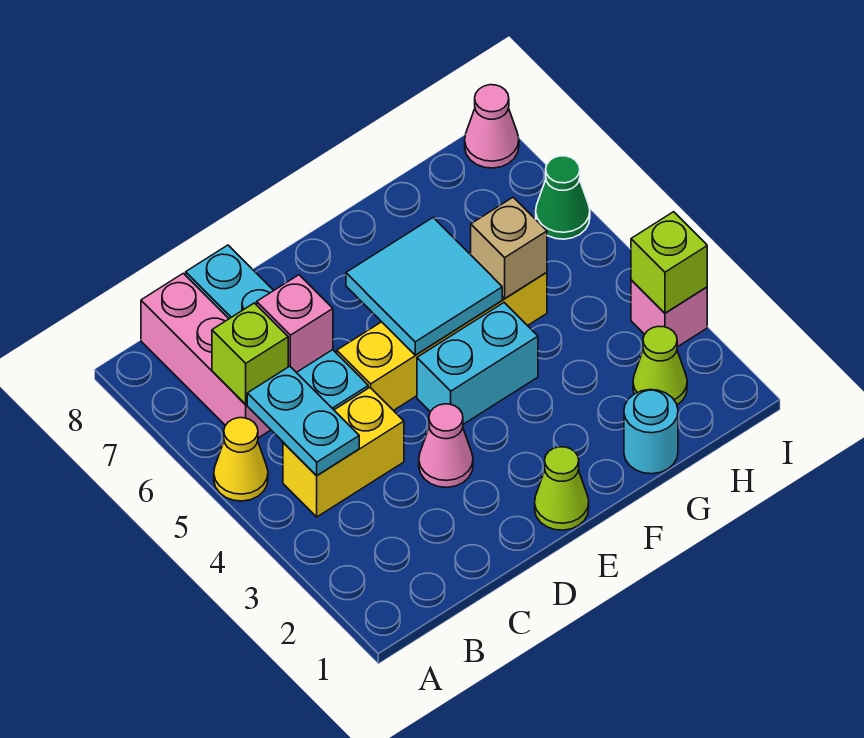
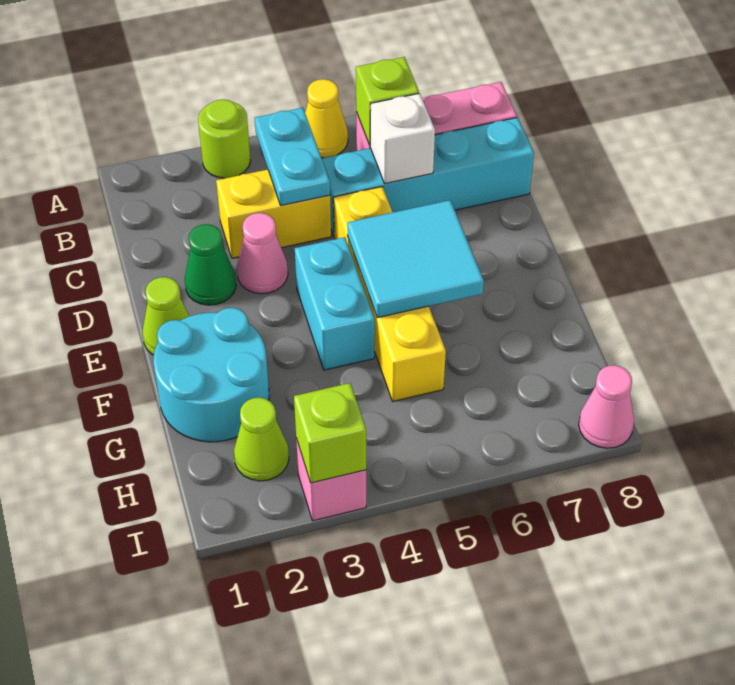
none -> lime 1x1 round brick [198,99,251,178]
yellow 1x2 brick [283,388,404,517] -> yellow 1x2 brick turned to [216,170,331,258]
cyan 1x2 plate [247,366,359,476] -> cyan 1x2 plate turned to [255,108,330,206]
pink 1x1 brick [257,275,333,373] -> white 1x1 brick [370,93,435,183]
cyan 1x1 round brick [624,390,678,474] -> cyan 2x2 round brick [153,308,269,442]
tan 1x1 brick [471,197,547,298] -> none
green 1x1 cone [536,156,590,239] -> green 1x1 cone moved to [185,224,236,305]

